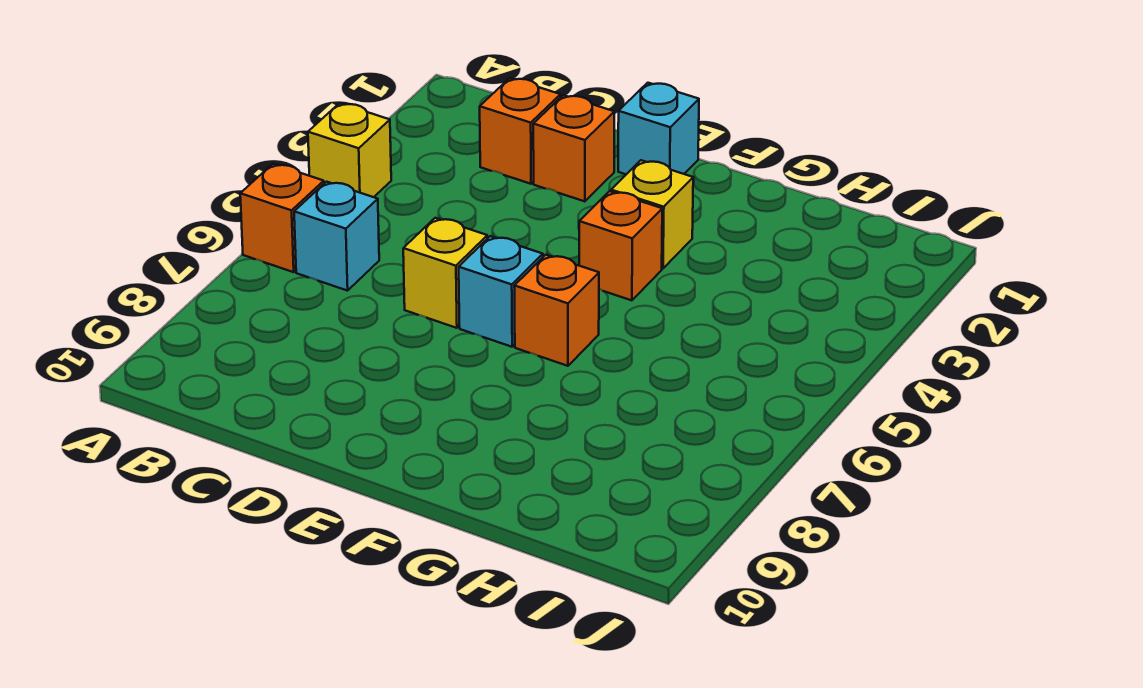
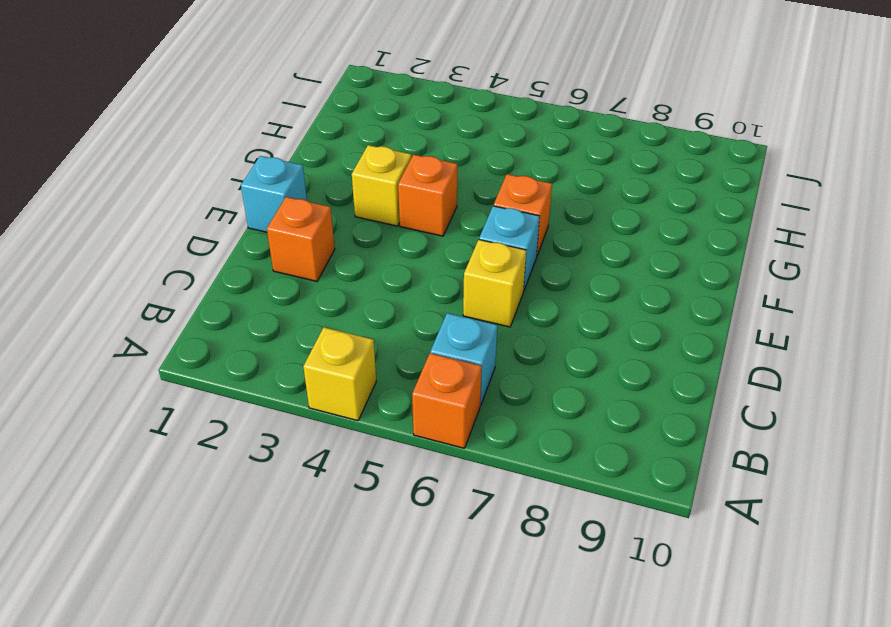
orange 1x1 brick [480,78,561,184] -> none

